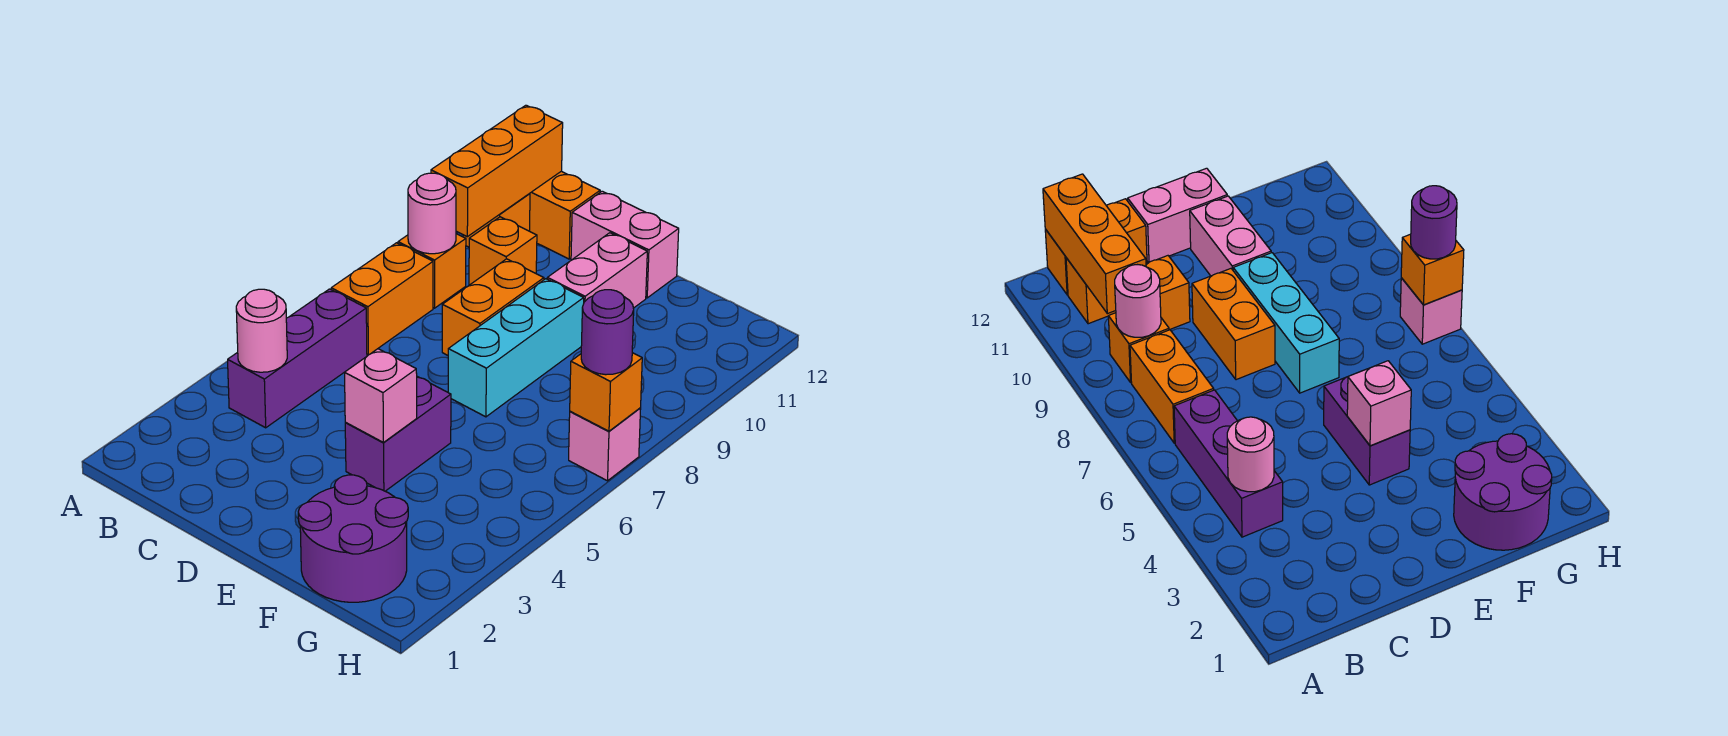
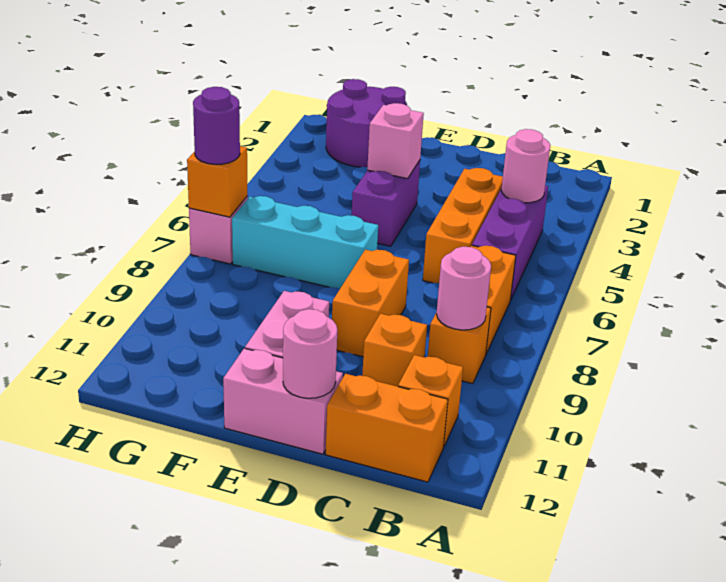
orange 1x3 brick [431,105,563,237] -> orange 1x3 brick moved to [423,168,503,283]
none -> pink 1x1 round brick [283,309,337,398]
cyan 1x3 brick [448,279,584,417] -> cyan 1x3 brick turned to [232,196,378,289]

